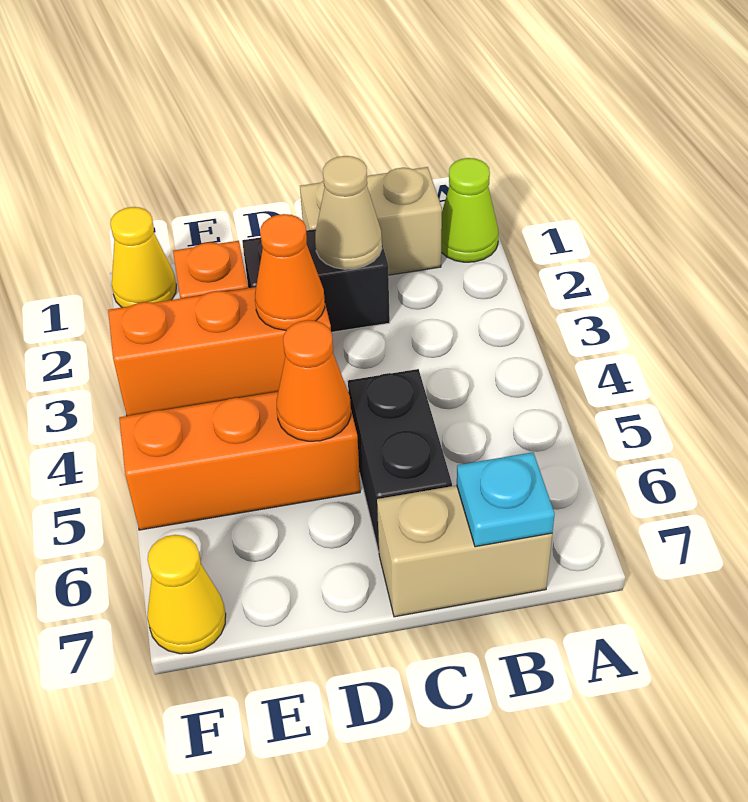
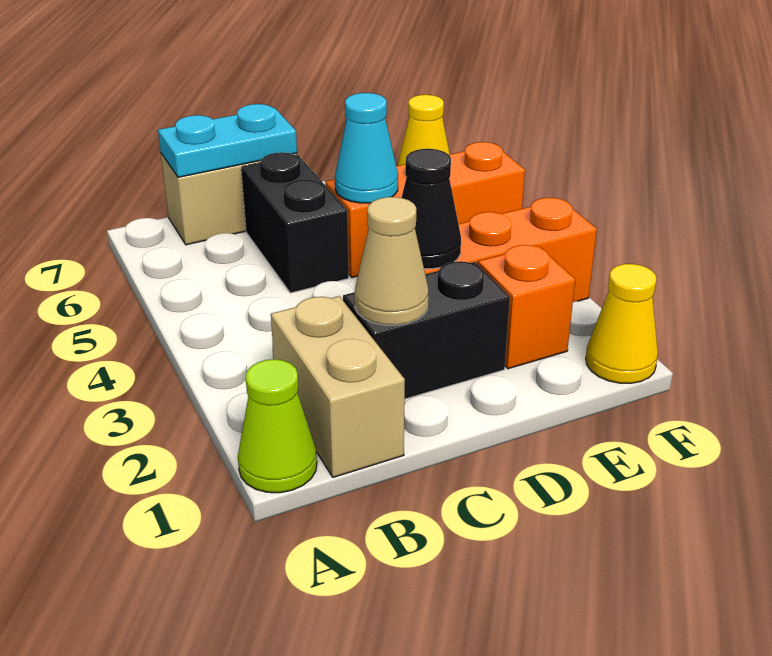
tan 1x2 brick [300,167,442,275] -> tan 1x2 brick turned to [271,296,405,477]
cyan 1x1 plate [457,452,555,547] -> cyan 1x2 plate [158,104,297,177]
orange 1x1 cone [255,214,325,330] -> black 1x1 cone [401,149,461,269]
orange 1x1 cone [277,320,351,441] -> cyan 1x1 cone [335,93,398,203]

